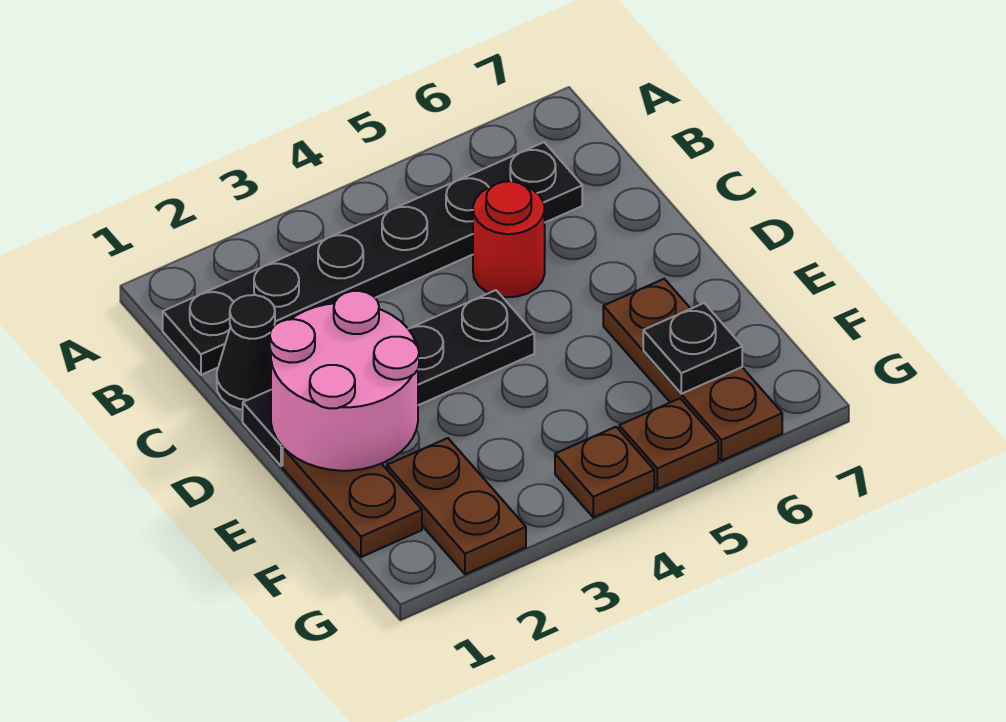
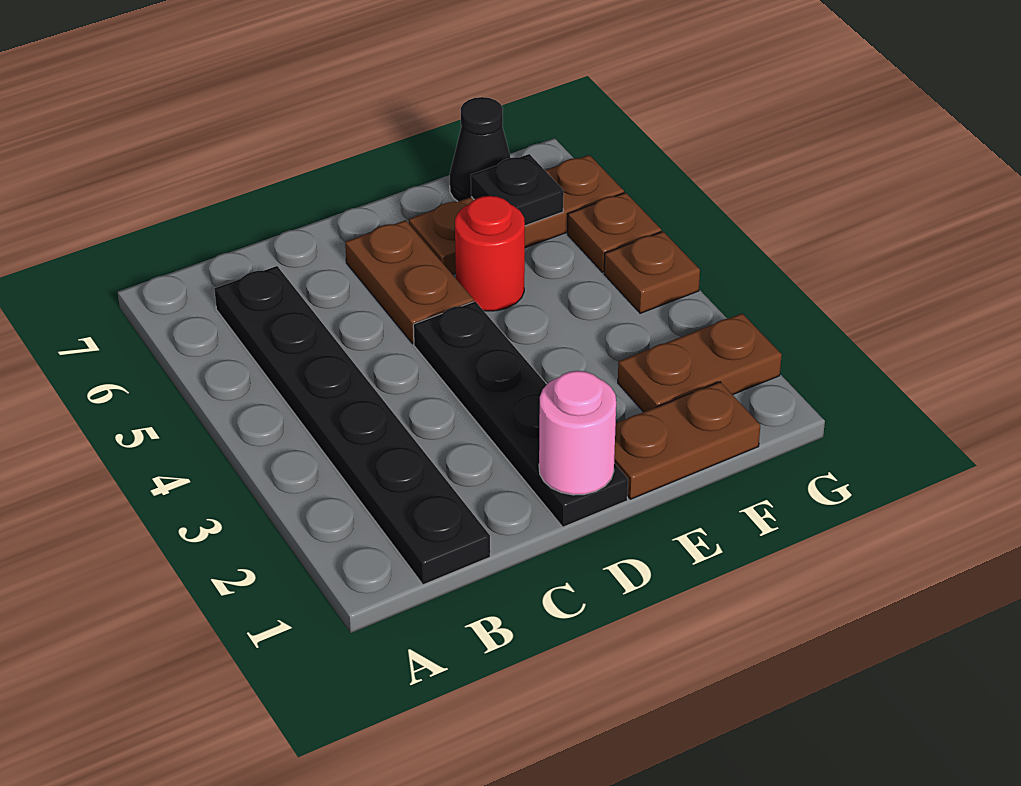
black 1x1 cone [217,295,275,410] -> black 1x1 cone moved to [450,97,511,201]
red 1x1 round brick [473,181,545,297] -> red 1x1 round brick moved to [455,196,525,311]
pink 2x2 round brick [270,291,419,471] -> pink 1x1 round brick [539,371,616,495]
none -> brown 1x2 plate [345,220,474,344]

